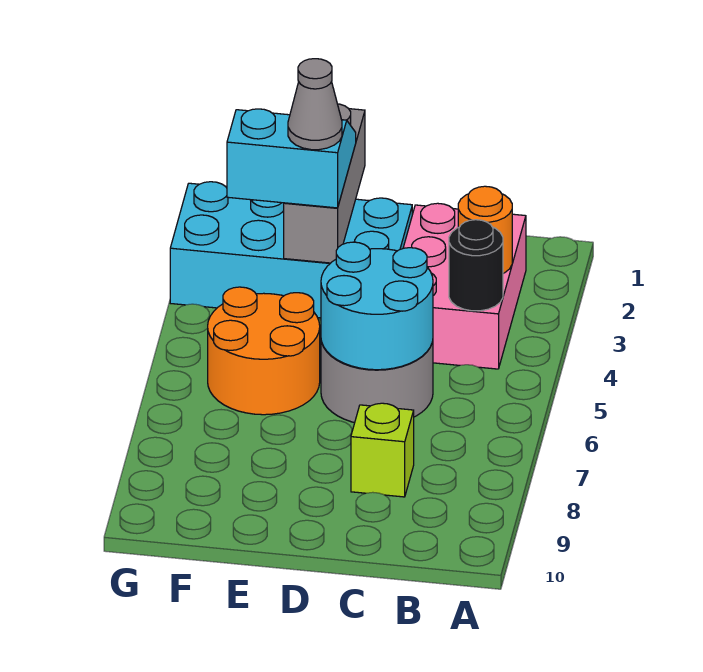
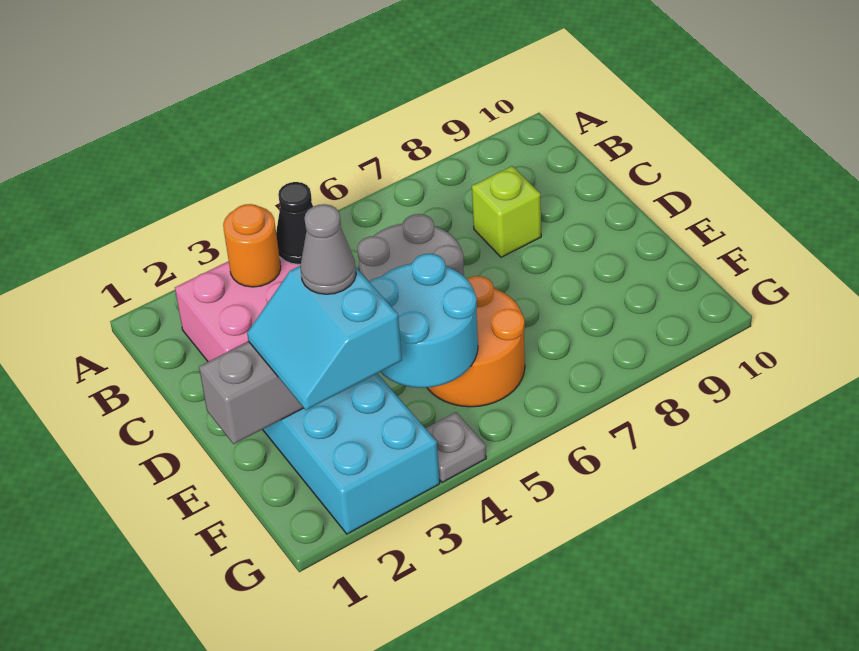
black 1x1 round brick [449,220,503,311] -> black 1x1 cone [276,182,313,264]
cyan 2x2 round brick [321,242,433,370] -> cyan 2x2 round brick moved to [369,254,478,388]
none -> grey 1x1 plate [425,412,486,483]

